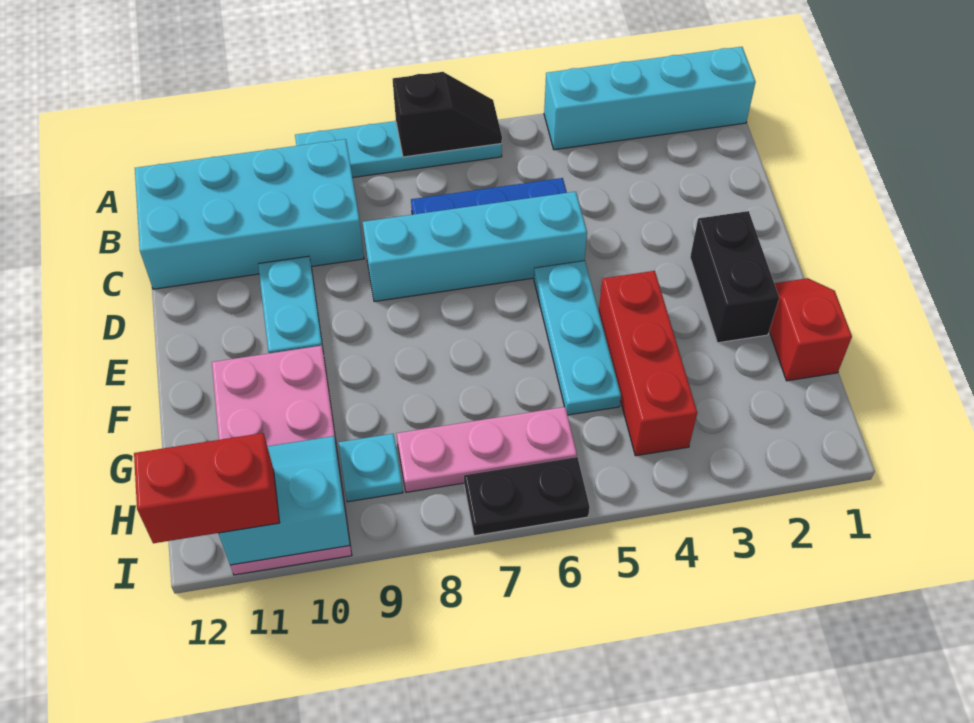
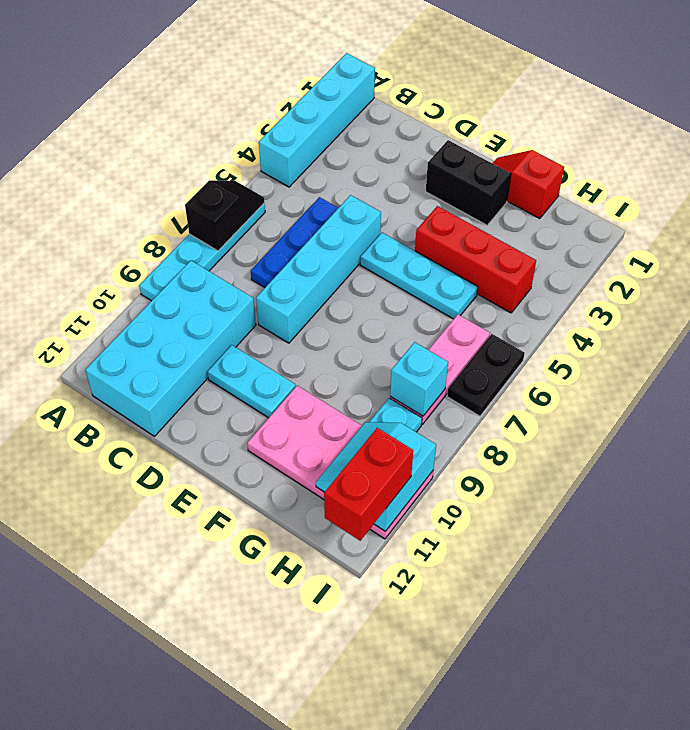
none -> cyan 1x1 brick [390,342,448,416]

